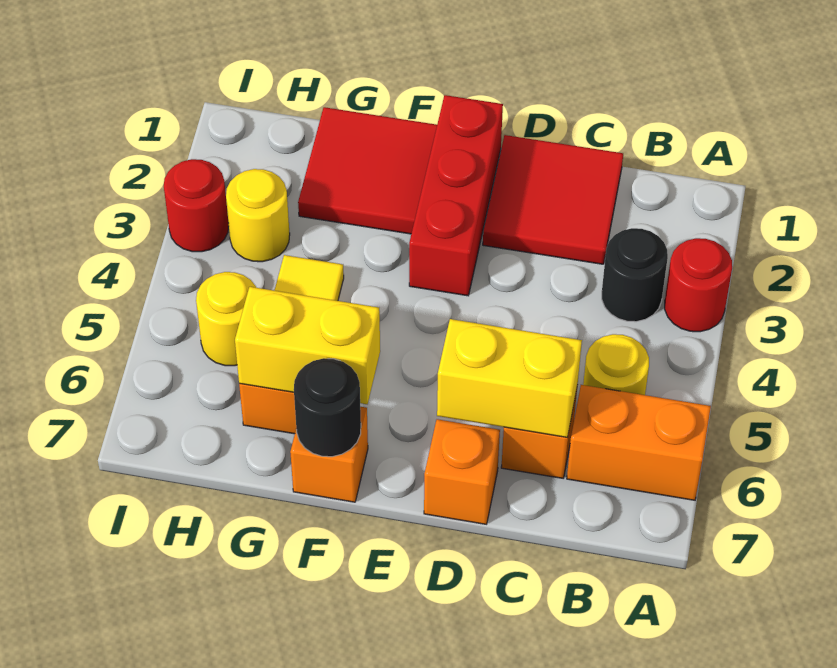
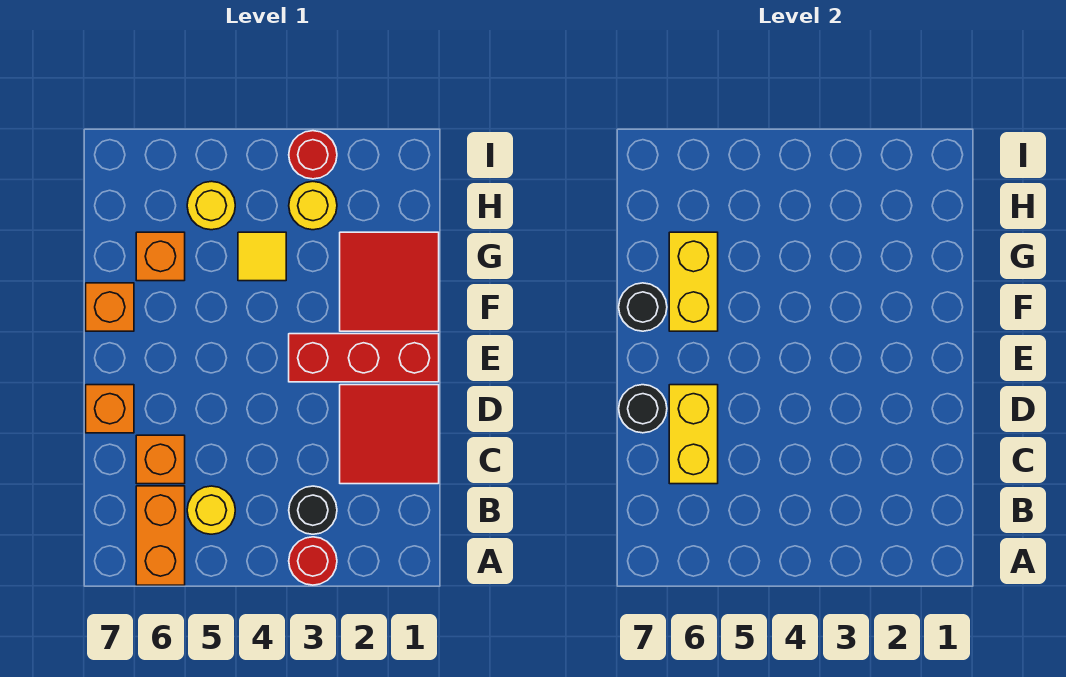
none -> black 1x1 round brick [619,385,667,433]

